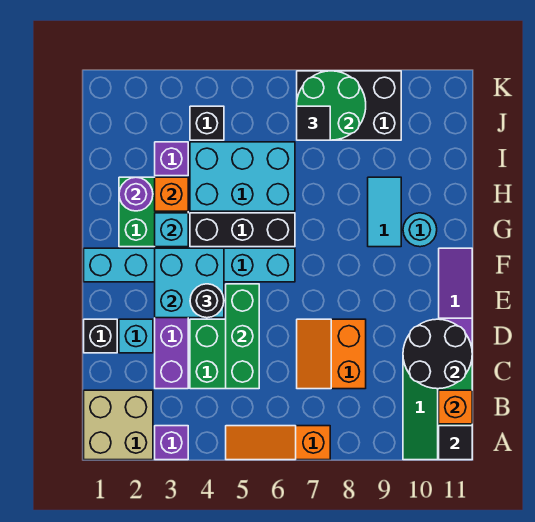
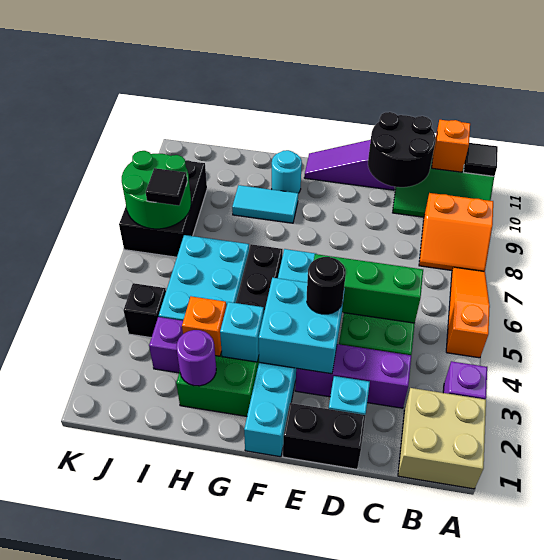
orange 1x3 slope [226,426,330,460] -> orange 1x3 slope turned to [446,267,490,358]
orange 2x2 slope [297,319,366,389] -> orange 2x2 slope moved to [419,193,493,272]
black 1x1 brick [84,319,117,353] -> black 1x2 brick [283,403,365,469]

